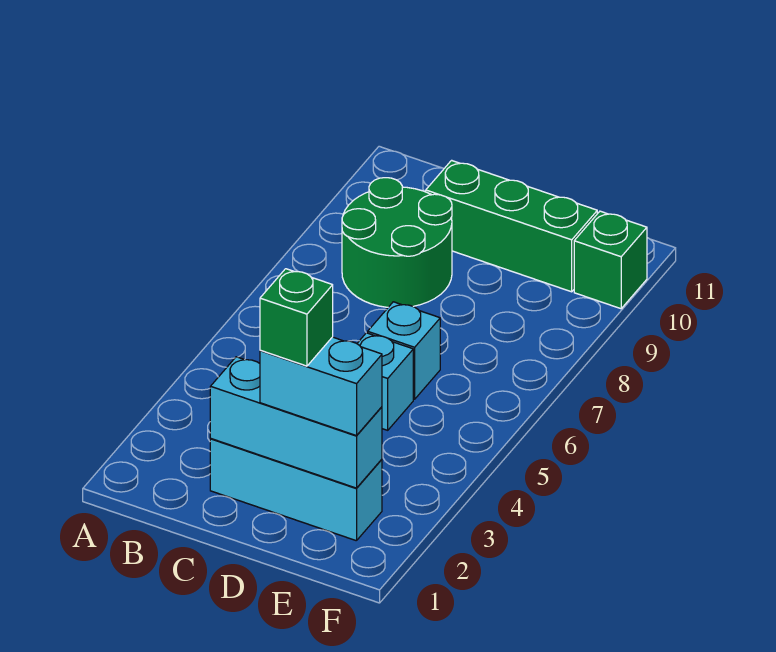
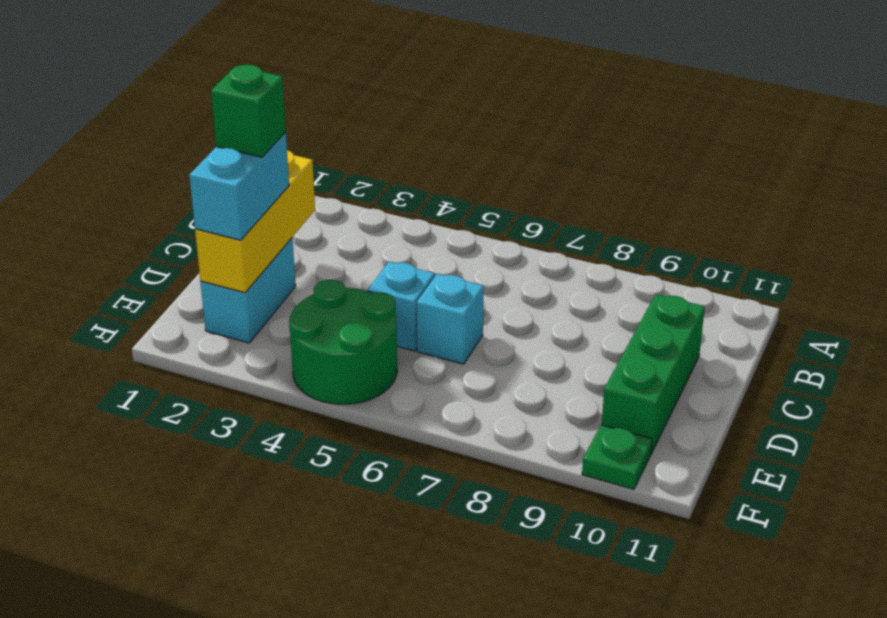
green 2x2 round brick [342,178,452,307] -> green 2x2 round brick moved to [289,280,397,404]
cyan 1x3 brick [210,439,382,541] -> cyan 1x2 brick [201,238,296,343]
cyan 1x3 brick [210,357,382,488] -> yellow 1x3 brick [195,150,315,293]
green 1x1 brick [574,211,647,309] -> green 1x1 plate [582,425,652,489]

